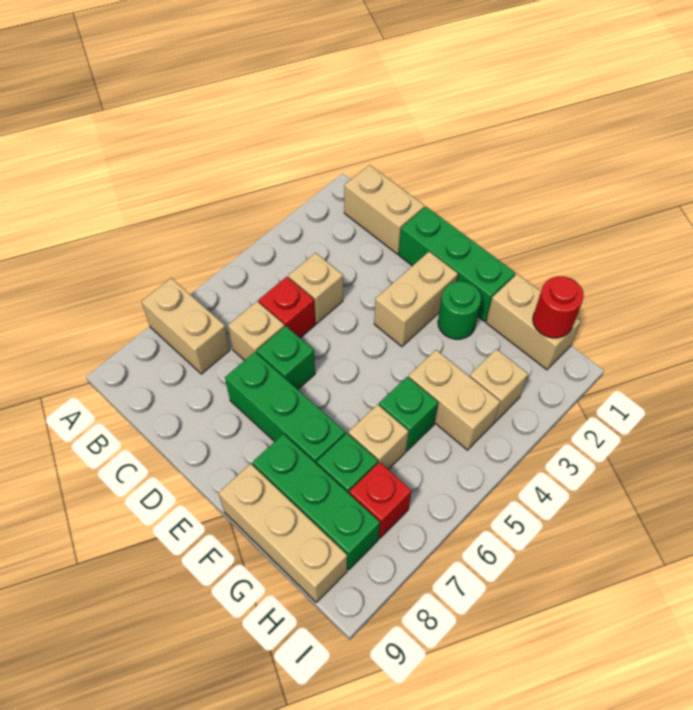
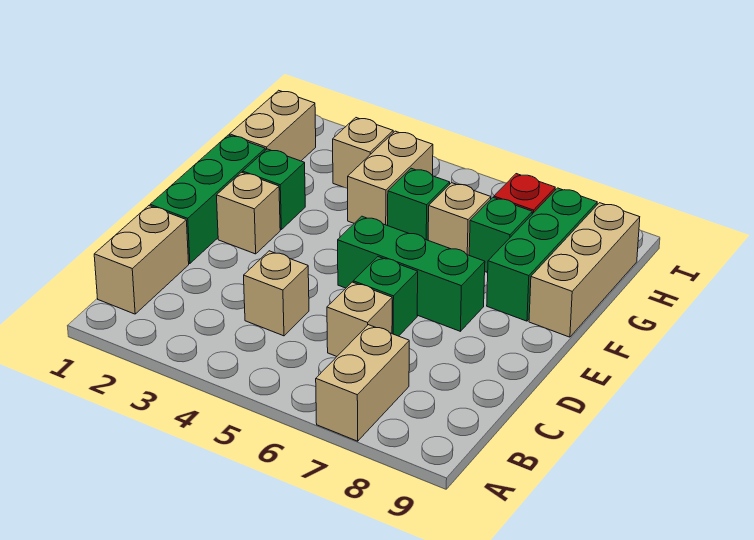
red 1x1 brick [259,277,315,338] -> none
green 1x3 brick [225,352,345,464] -> green 1x3 brick turned to [338,216,485,331]
tan 1x2 brick [374,252,458,347] -> tan 1x1 brick [217,172,280,254]
green 1x1 round brick [438,281,481,339] -> green 1x1 brick [243,149,305,229]
red 1x1 round brick [533,276,584,338] -> none

